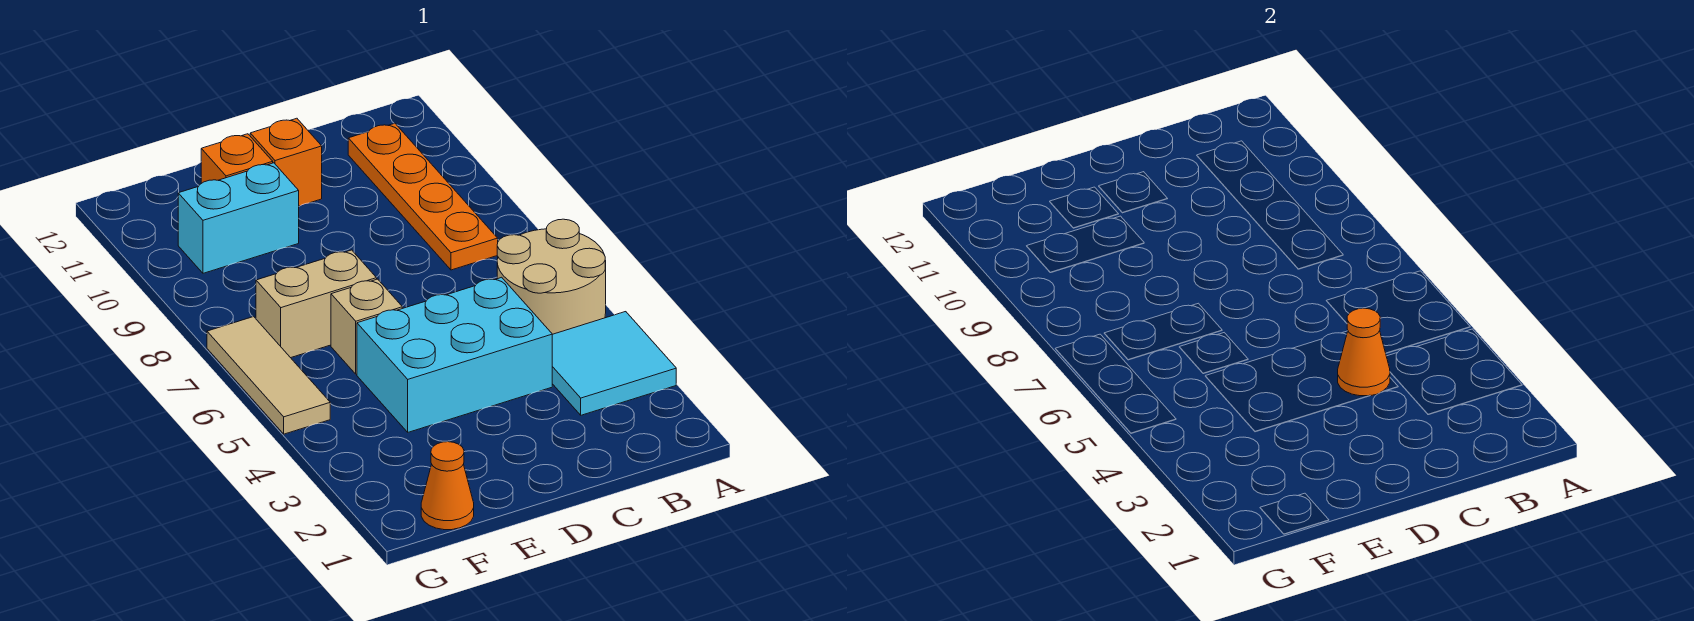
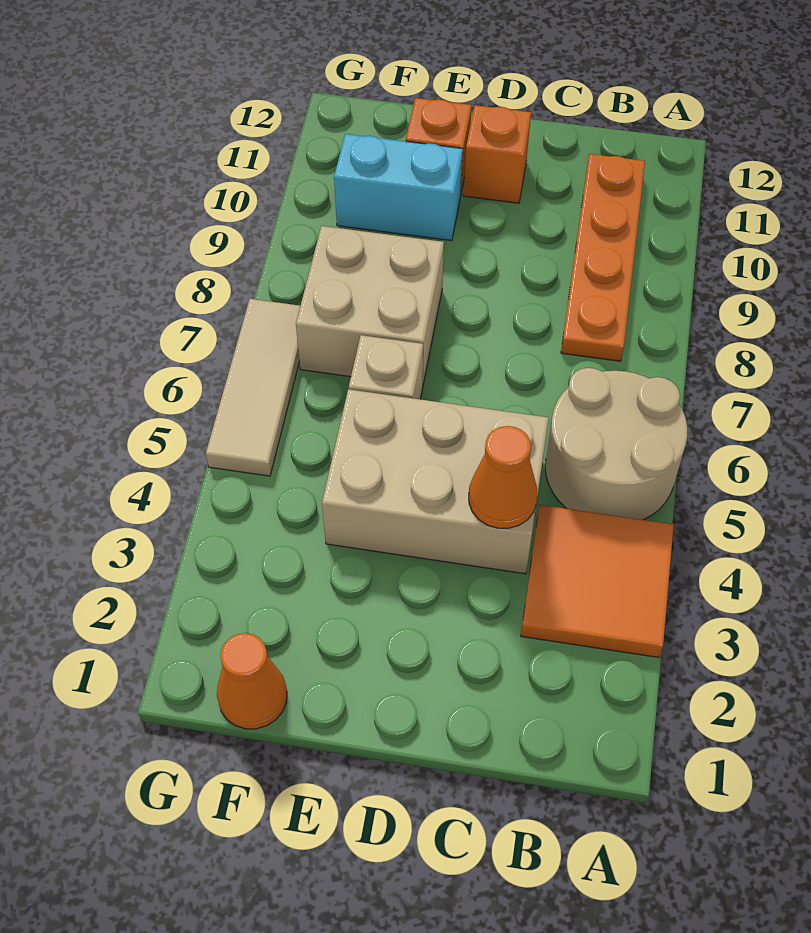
cyan 2x2 tile [552,312,676,415] -> orange 2x2 tile [521,505,674,658]
cyan 2x3 brick [357,277,552,432] -> tan 2x3 brick [322,389,549,574]
tan 1x2 brick [256,250,377,358] -> tan 2x2 brick [296,226,444,384]

